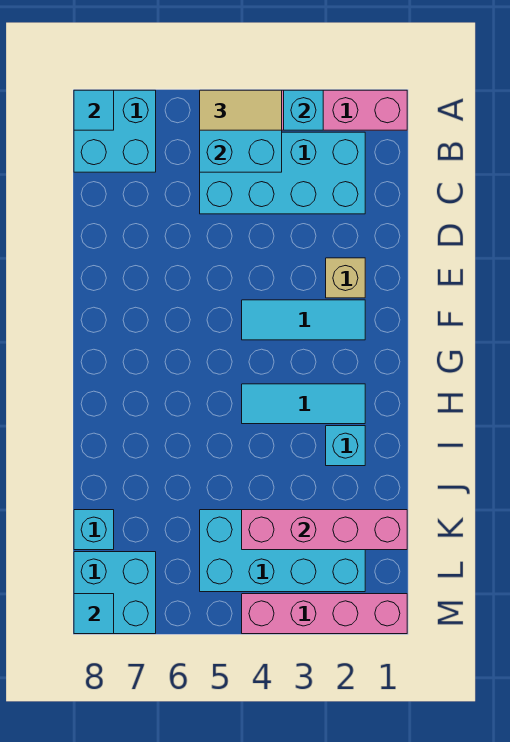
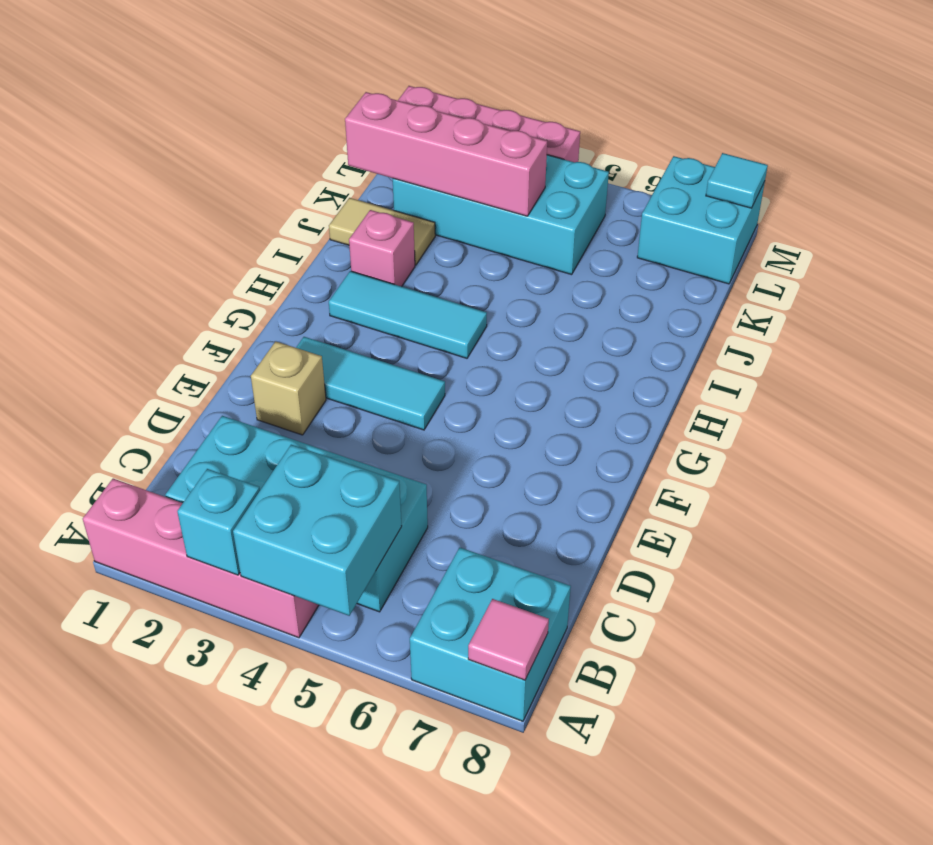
tan 1x2 tile [200,90,282,130] -> tan 1x2 tile moved to [329,198,435,265]
cyan 1x1 tile [74,90,114,130] -> pink 1x1 tile [468,599,549,680]
cyan 1x1 brick [326,426,365,466] -> pink 1x1 brick [349,210,415,287]
cyan 1x1 brick [74,510,114,550] -> none

